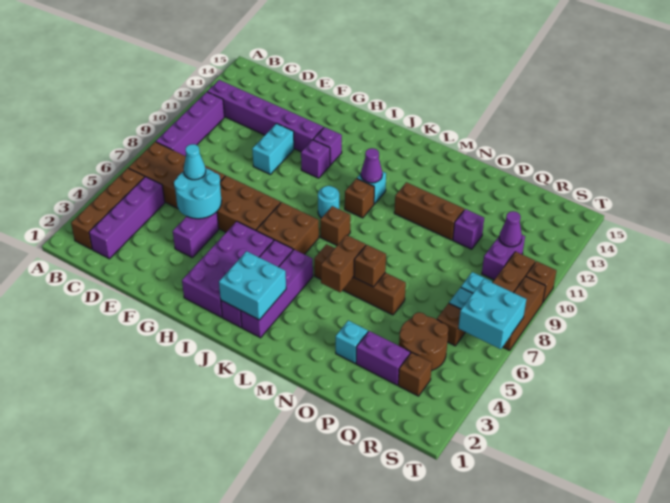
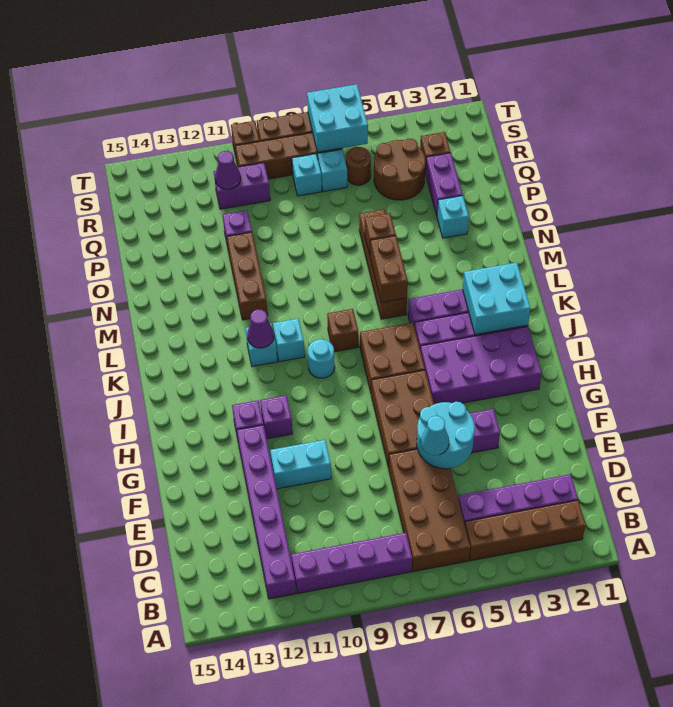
brown 1x1 brick [345,178,374,218] -> cyan 1x1 brick [273,319,305,362]
brown 1x2 brick [321,235,366,292] -> brown 1x2 brick turned to [370,236,408,302]
brown 1x1 brick [437,303,465,346] -> brown 1x1 round brick [346,147,371,185]

